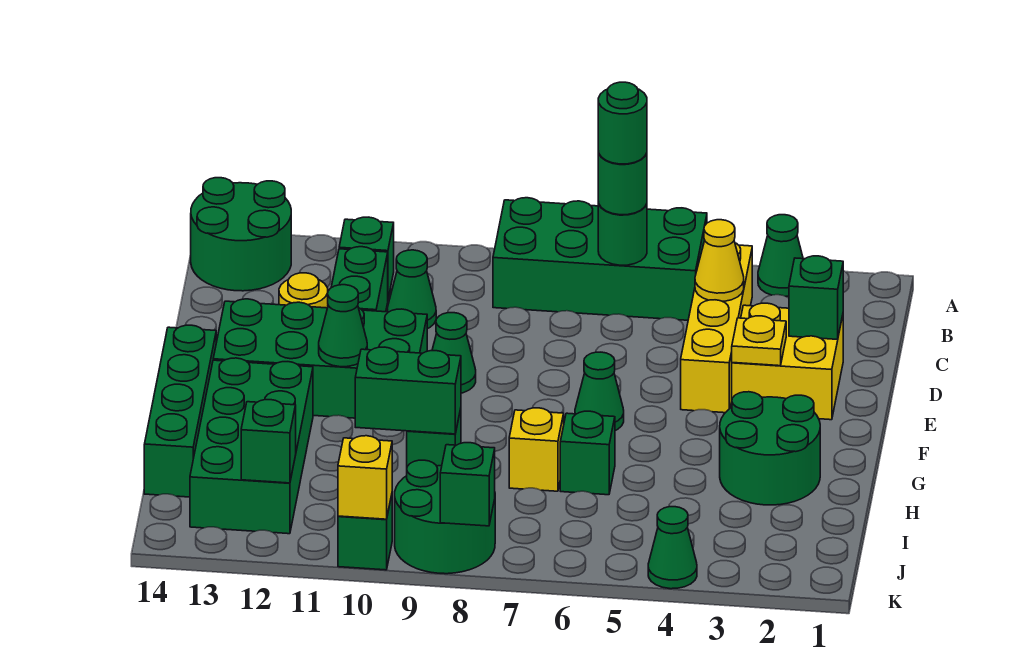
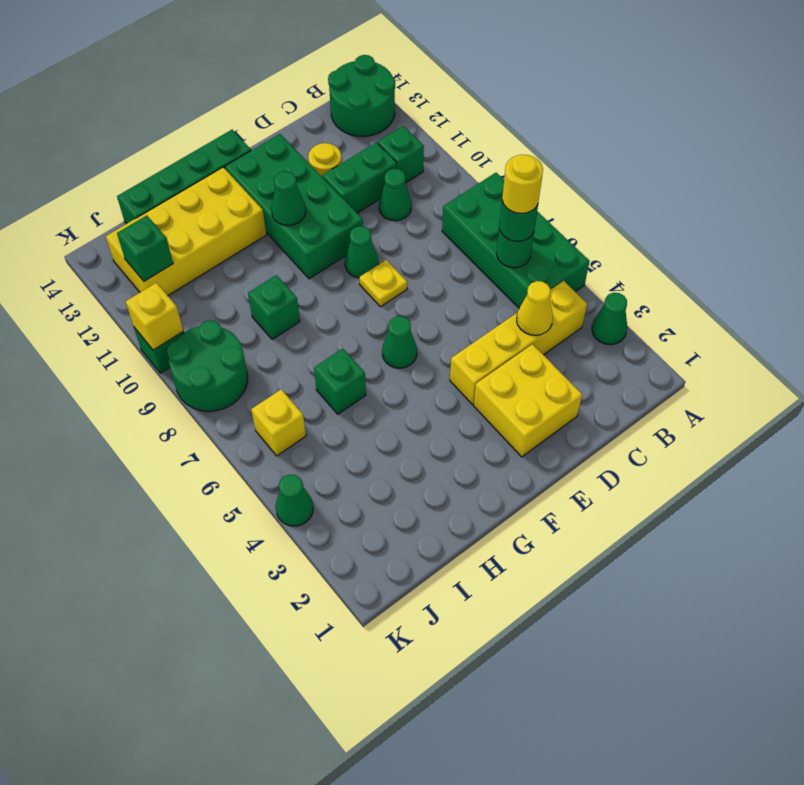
green 1x1 round brick [598,82,647,164] -> yellow 1x1 round brick [502,155,543,213]
green 1x1 brick [789,256,843,339] -> none
yellow 1x1 plate [732,316,786,366] -> yellow 1x1 plate moved to [359,260,407,307]
green 2x2 round brick [720,392,820,505] -> none
green 2x4 brick [190,358,313,534] -> yellow 2x4 brick [106,167,266,295]
yellow 1x1 brick [509,408,564,491] -> yellow 1x1 brick moved to [251,389,306,456]
green 1x2 brick [355,347,461,434] -> none
green 1x1 brick [440,443,495,526] -> none

